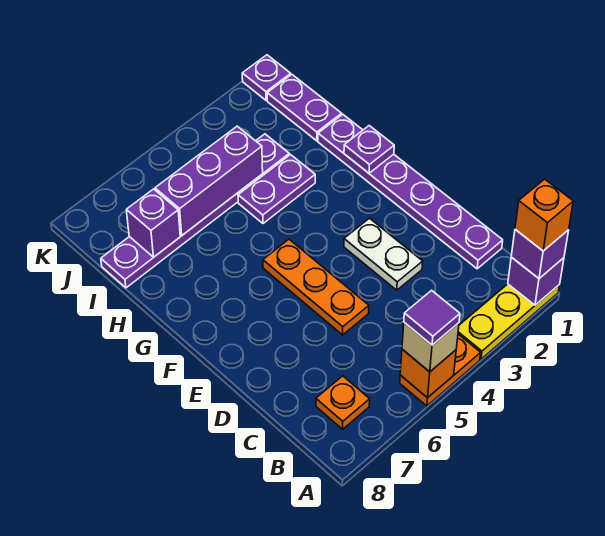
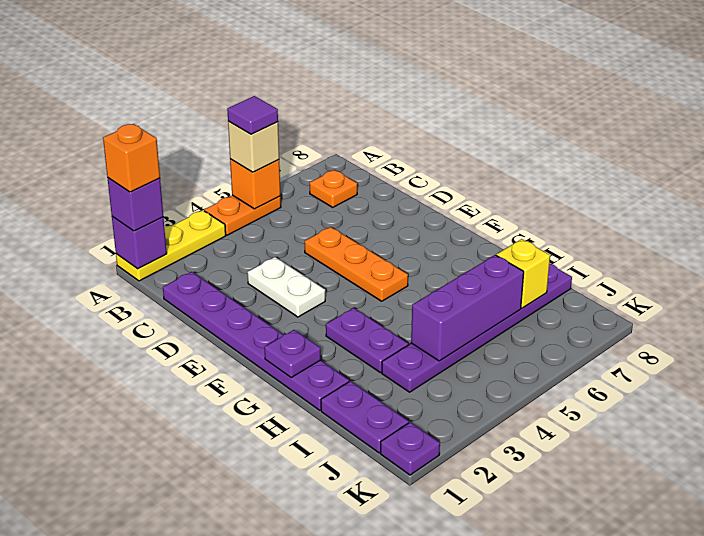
purple 1x2 plate [238,155,315,223] -> purple 1x2 plate turned to [326,308,408,373]
purple 1x1 brick [126,189,180,257] -> yellow 1x1 brick [496,239,550,308]

